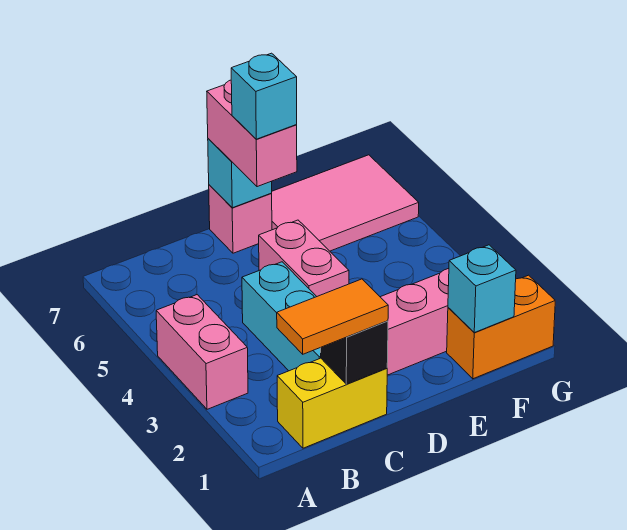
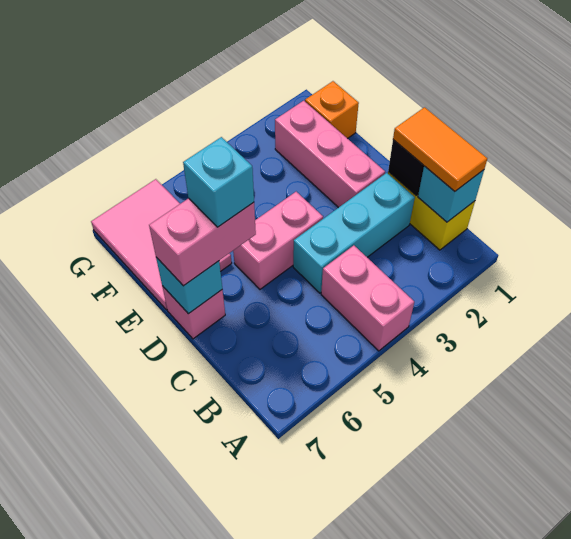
pink 1x2 brick [156,295,248,409] -> pink 1x2 brick turned to [321,245,414,351]
orange 1x2 brick [447,275,555,379] -> orange 1x1 brick [305,81,359,139]
cyan 1x1 brick [448,245,516,333] -> cyan 1x1 brick moved to [418,166,484,222]

